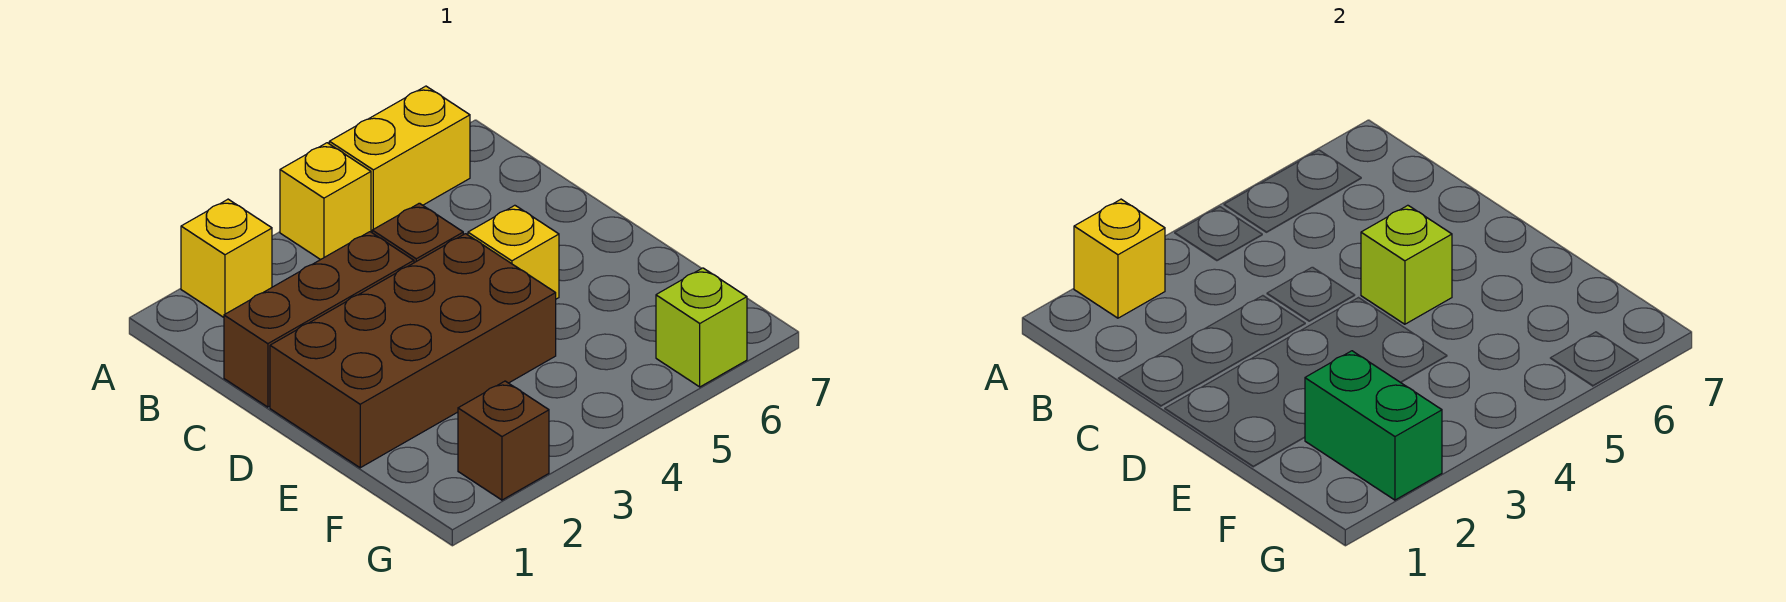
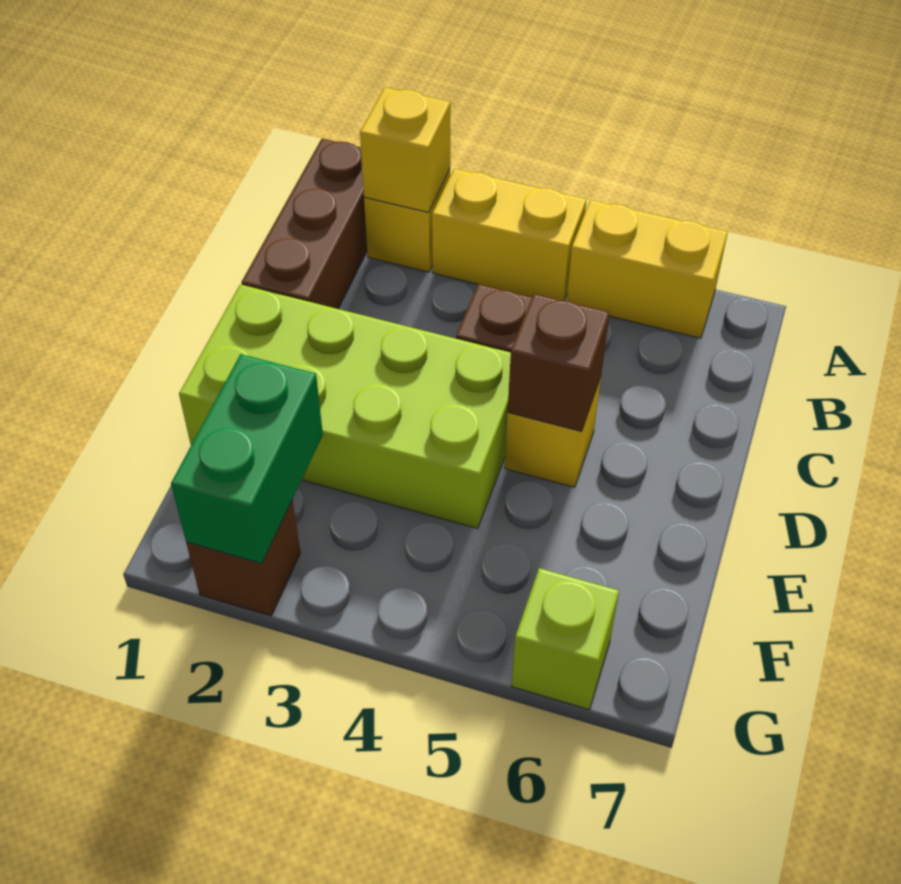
yellow 1x1 brick [280,143,371,260] -> yellow 1x2 brick [432,169,587,301]
brown 1x3 brick [224,232,414,407] -> brown 1x3 brick turned to [242,139,367,309]
brown 2x4 brick [270,234,556,468] -> lime 2x4 brick [179,284,511,528]
lime 1x1 brick [1361,205,1452,324] -> brown 1x1 brick [508,294,610,431]

